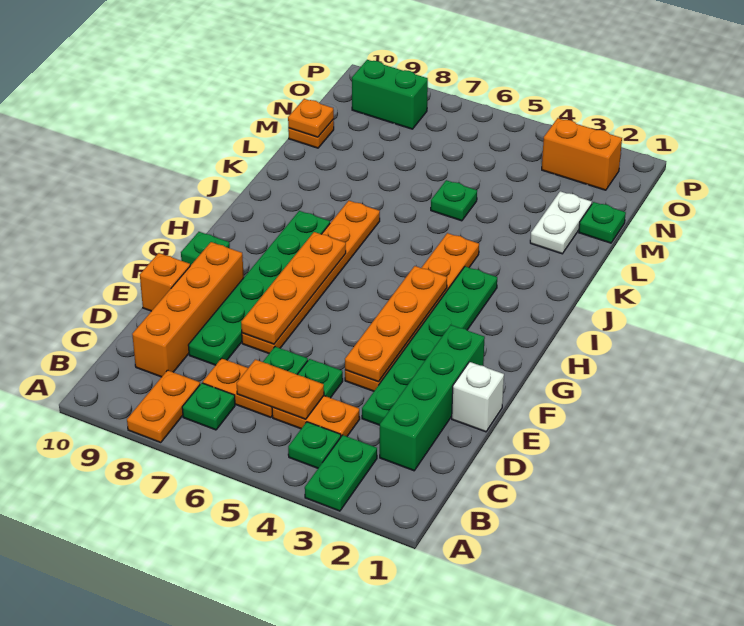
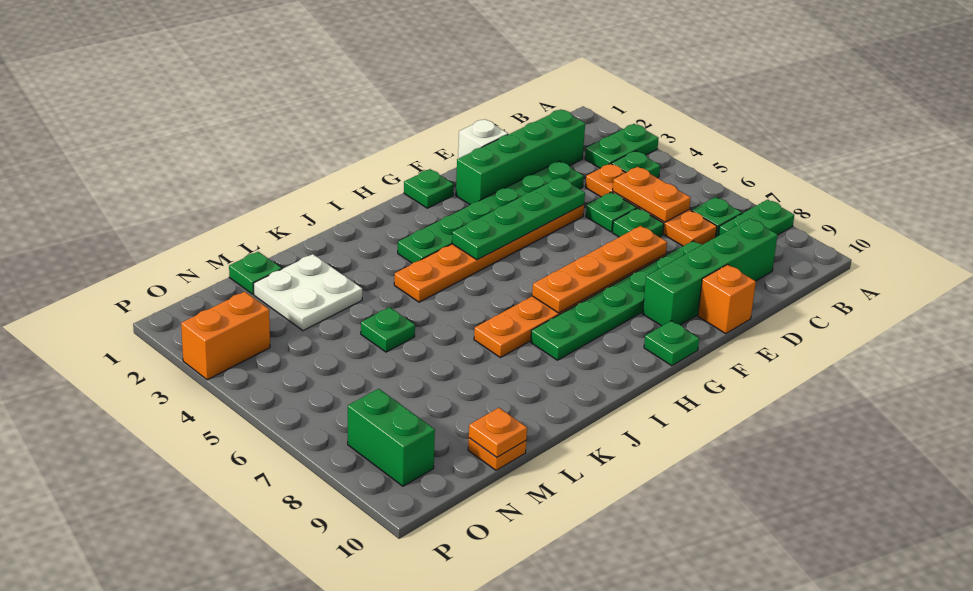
orange 1x2 plate [127,370,200,443] -> green 1x2 plate [719,200,794,235]
orange 1x4 brick [132,242,244,377] -> green 1x4 brick [642,219,777,326]
orange 1x4 plate [345,266,447,382] -> green 1x4 plate [452,177,585,260]
none -> green 1x1 plate [404,169,454,208]
white 1x2 plate [530,191,592,254] -> white 2x2 plate [254,254,362,331]
orange 1x2 brick [542,118,622,190] -> orange 1x2 brick turned to [181,292,270,380]

